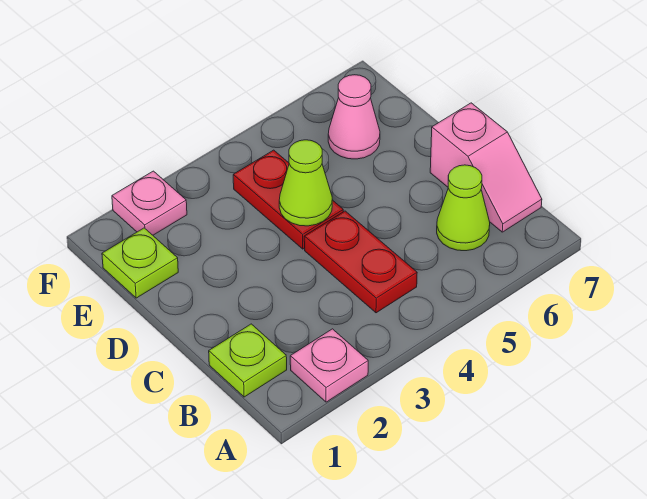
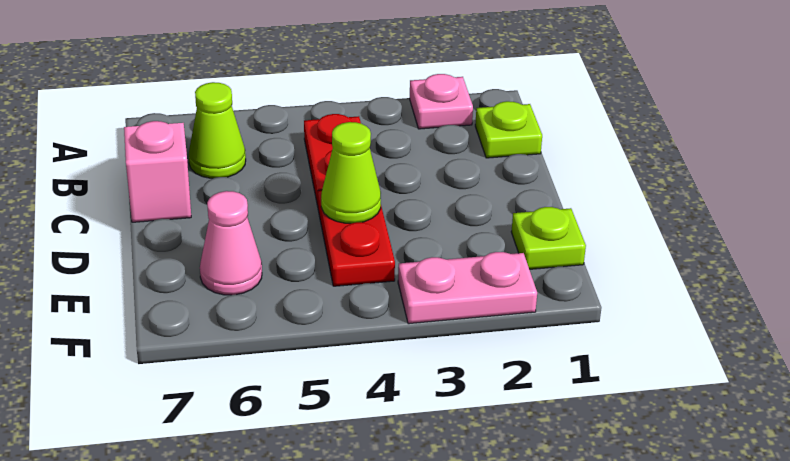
pink 1x1 plate [112,171,187,235] -> pink 1x2 plate [398,252,537,324]

